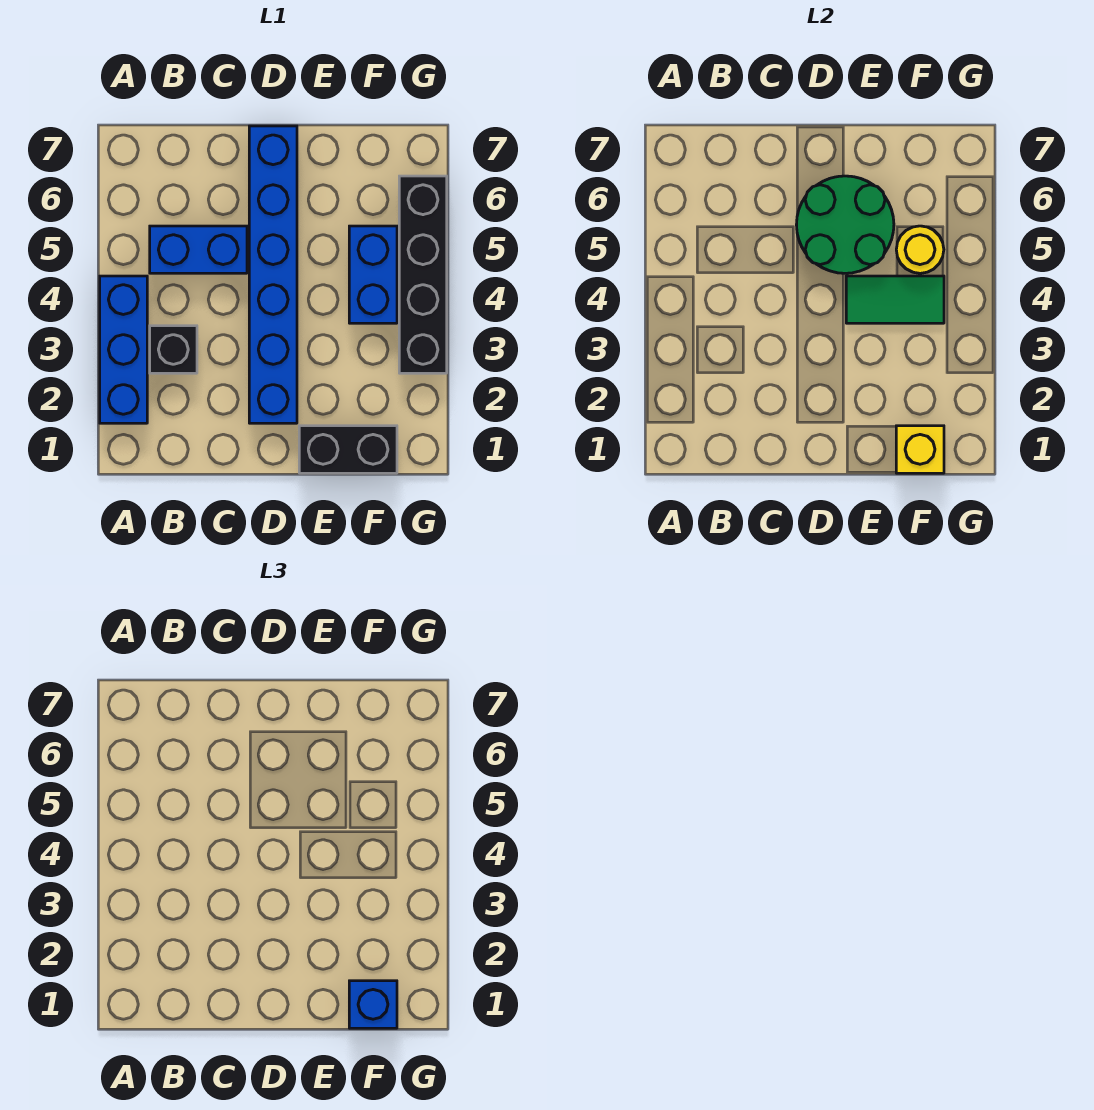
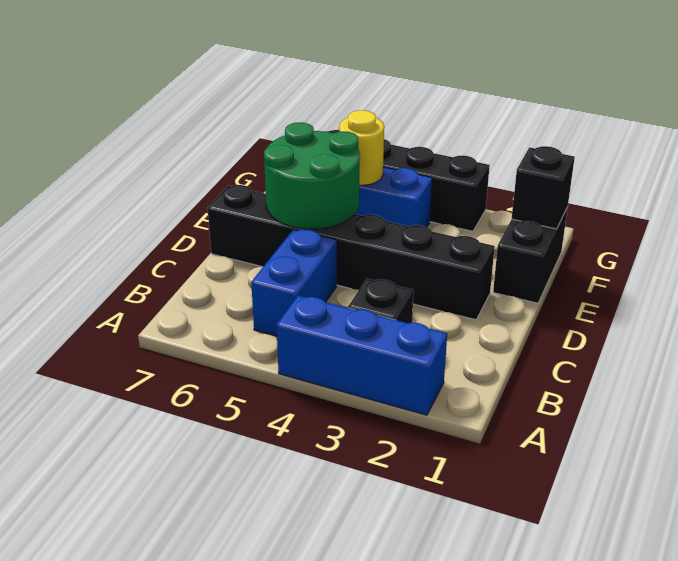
blue 1x6 brick [249,126,297,423] -> black 1x6 brick [208,185,495,320]
green 1x2 tile [846,276,944,323] -> none
yellow 1x1 brick [896,426,944,473] -> black 1x1 brick [512,146,575,229]
blue 1x1 brick [349,981,397,1028] -> none

